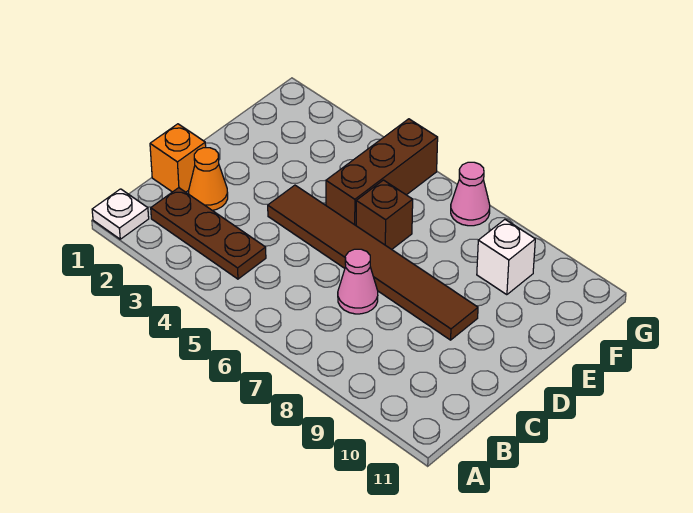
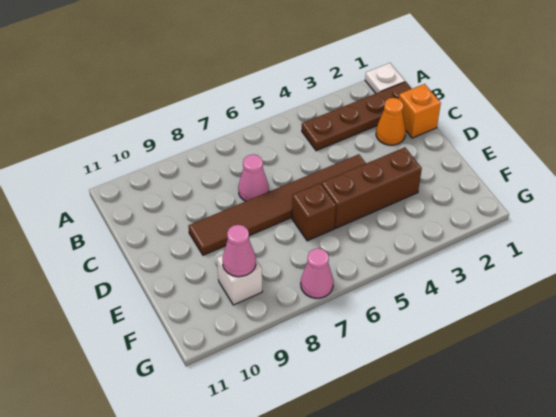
brown 1x3 plate [151,188,266,279] -> brown 1x4 plate [302,82,412,151]
brown 1x3 brick [326,119,438,225] -> brown 1x3 brick turned to [321,147,422,228]
none -> pink 1x1 cone [223,225,256,277]

